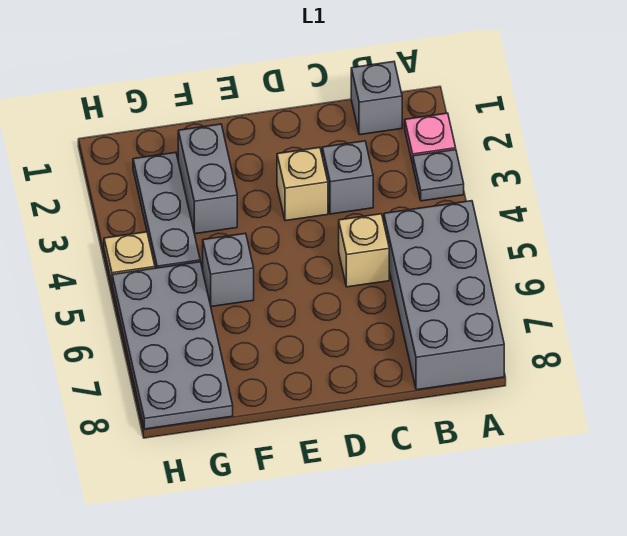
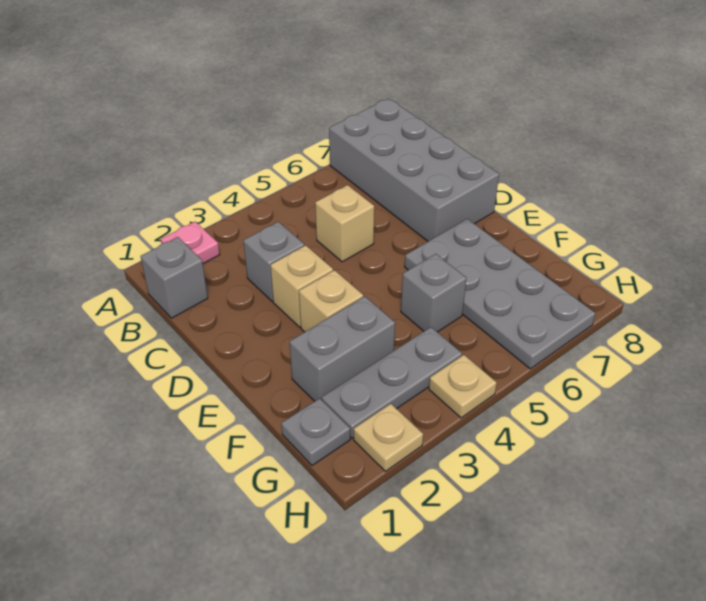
grey 1x1 plate [413,150,464,201] -> grey 1x1 plate moved to [281,398,350,465]
grey 2x4 brick [384,201,504,390] -> grey 2x4 brick turned to [329,98,499,241]
none -> tan 1x1 brick [299,270,363,332]
grey 2x4 plate [112,262,233,429] -> grey 2x4 plate turned to [405,219,595,369]
none -> tan 1x1 plate [354,404,423,471]

